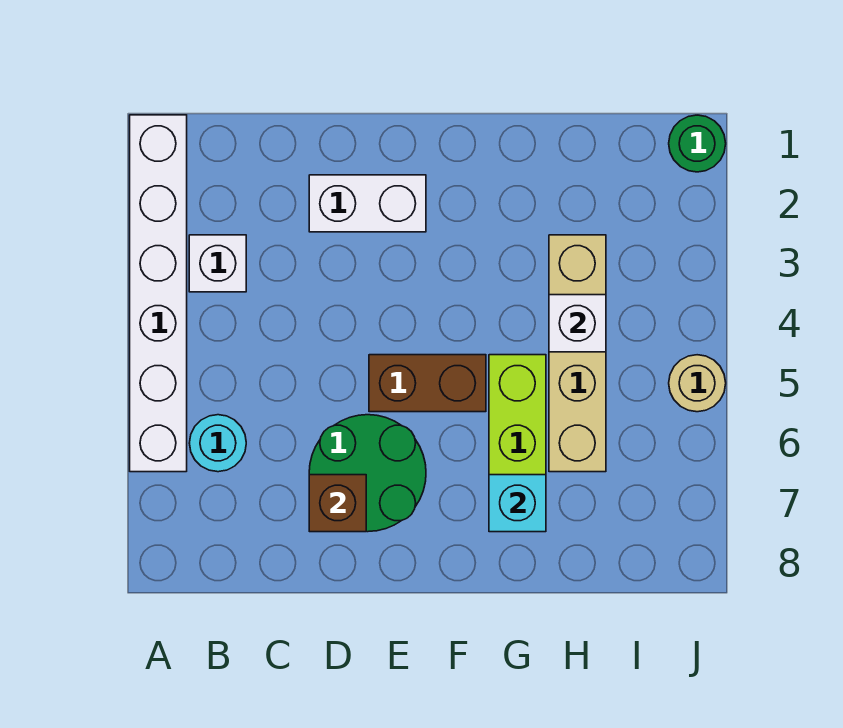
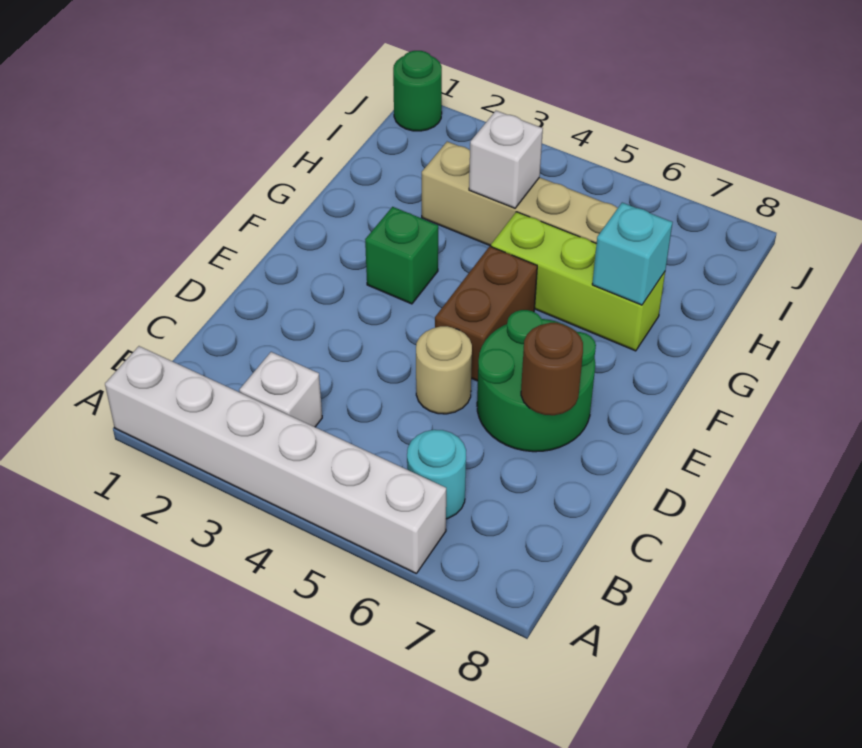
white 1x2 brick [309,175,426,232] -> none
brown 1x1 brick [309,475,366,532] -> brown 1x1 round brick [521,323,583,415]
none -> green 1x1 brick [365,207,438,304]
tan 1x1 round brick [669,355,726,412] -> tan 1x1 round brick moved to [416,326,472,414]

